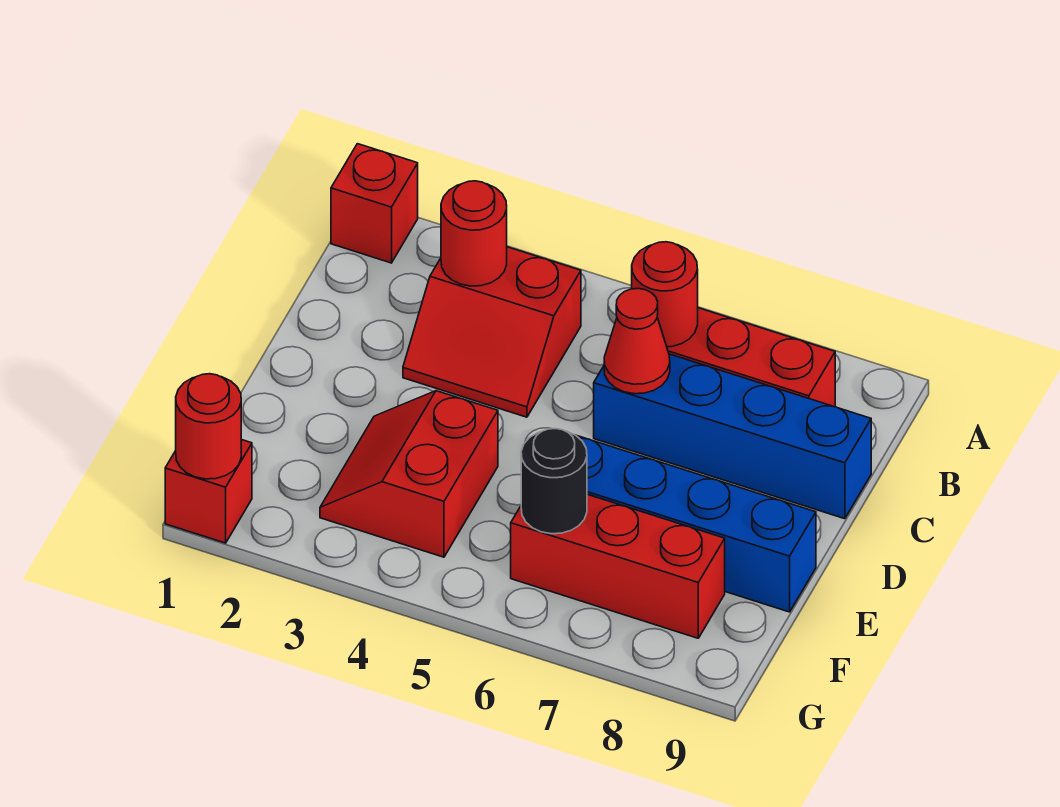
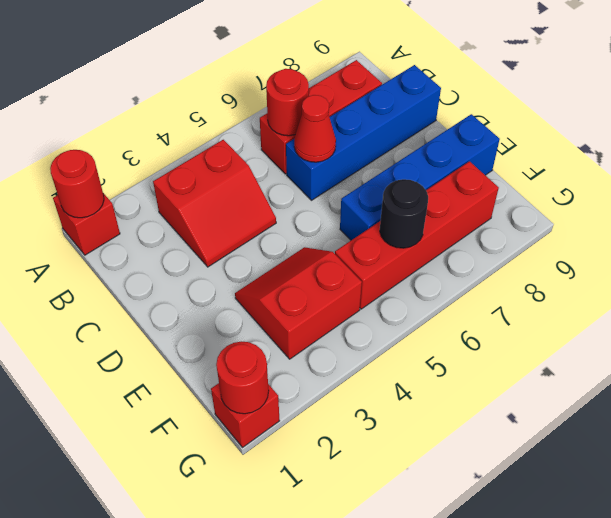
red 1x1 round brick [441,181,507,286] -> red 1x1 round brick moved to [50,150,104,218]
red 2x2 slope [320,391,498,557] -> red 2x2 slope turned to [235,247,362,359]
red 1x3 brick [511,494,725,638] -> red 1x4 brick [335,161,499,309]

